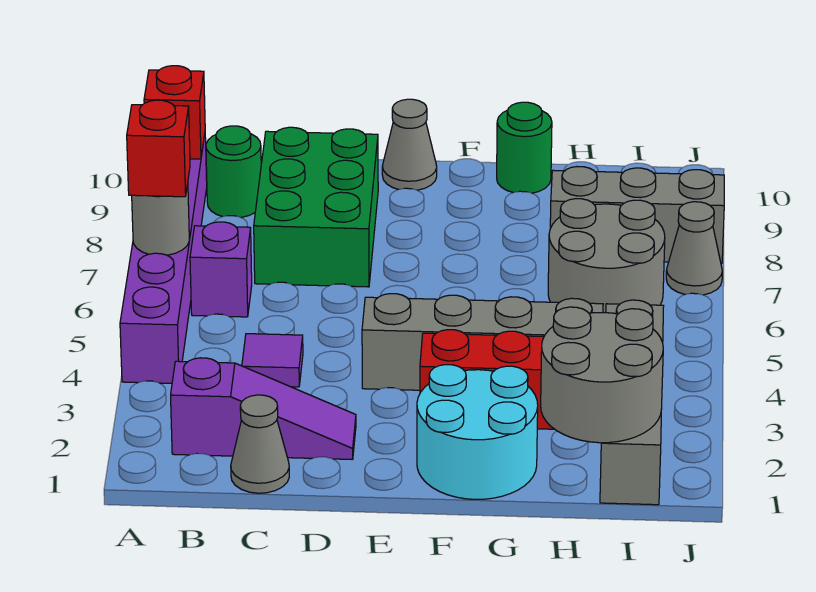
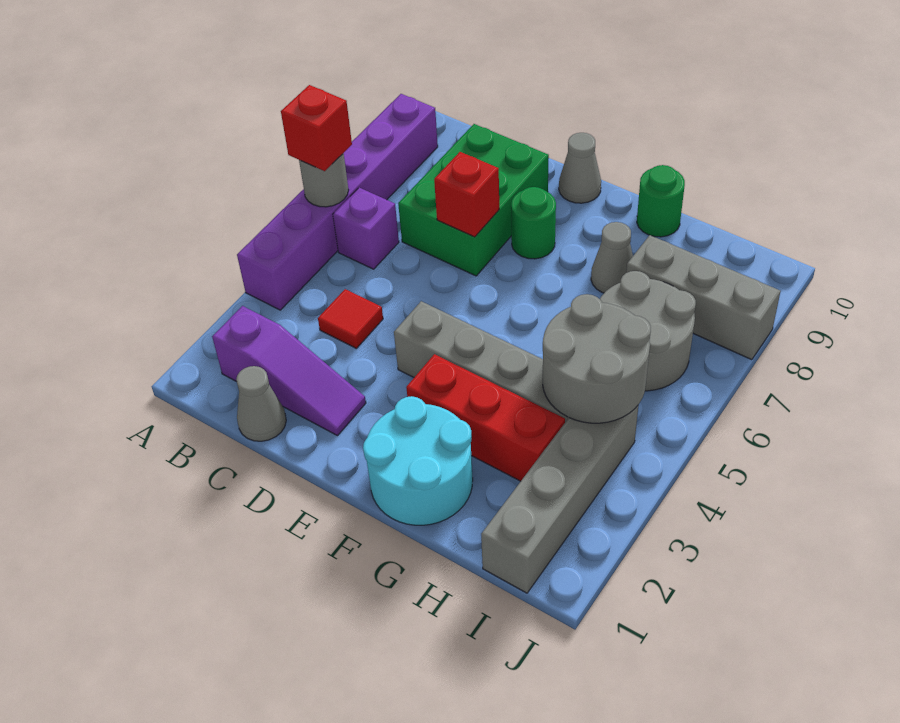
red 1x1 brick [144,66,205,159] -> red 1x1 brick moved to [434,152,499,237]
green 1x1 round brick [206,126,261,217] -> green 1x1 round brick moved to [511,187,556,259]
purple 1x1 tile [242,334,303,387] -> red 1x1 tile [318,289,383,348]
grey 2x2 round brick [541,307,663,443] -> grey 2x2 round brick moved to [543,294,651,423]
grey 1x1 cone [666,202,722,295] -> grey 1x1 cone moved to [591,222,633,293]

